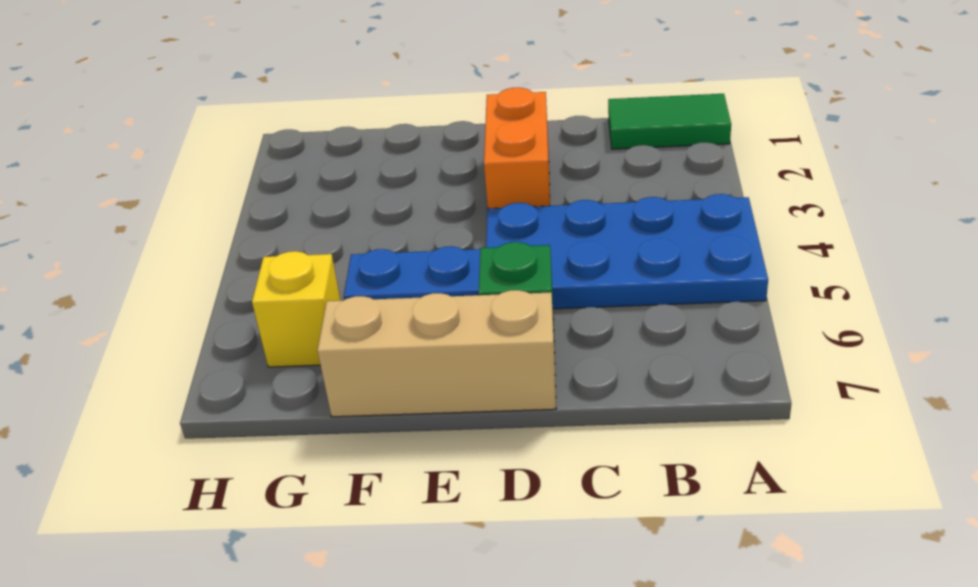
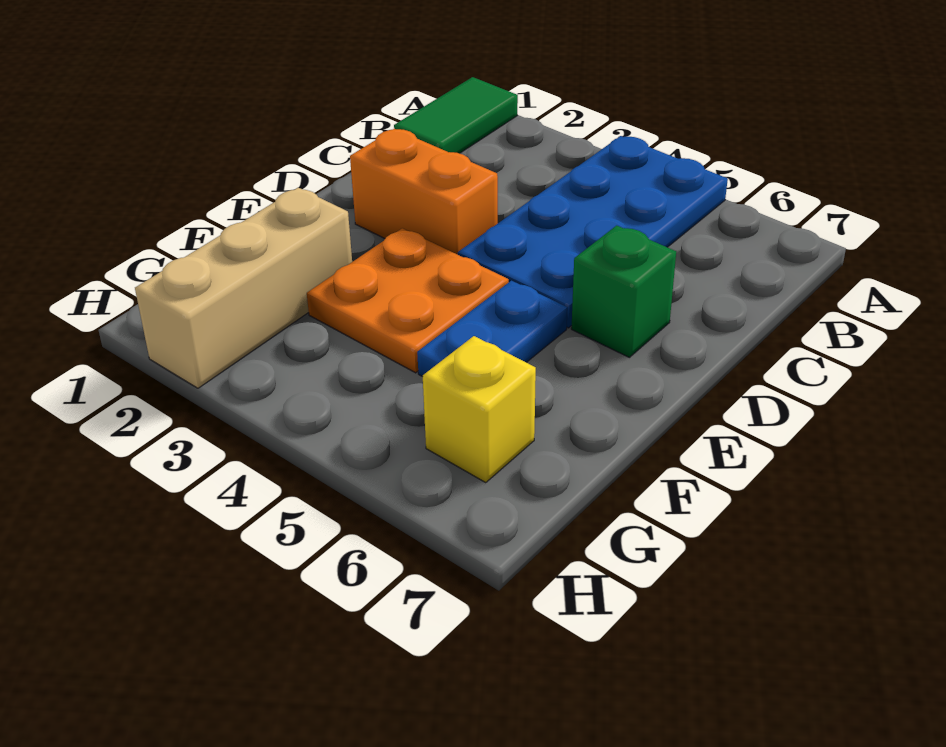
tan 1x3 brick [317,290,556,417] -> tan 1x3 brick moved to [135,188,352,388]
none -> orange 2x2 plate [307,228,509,373]

